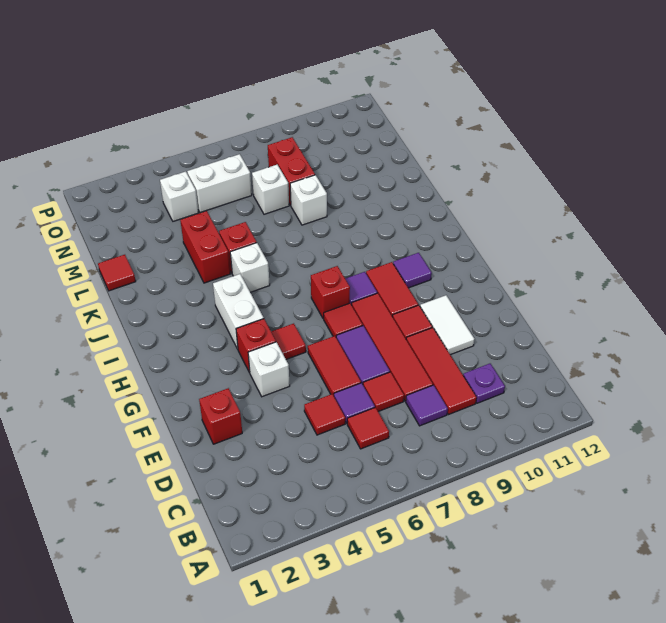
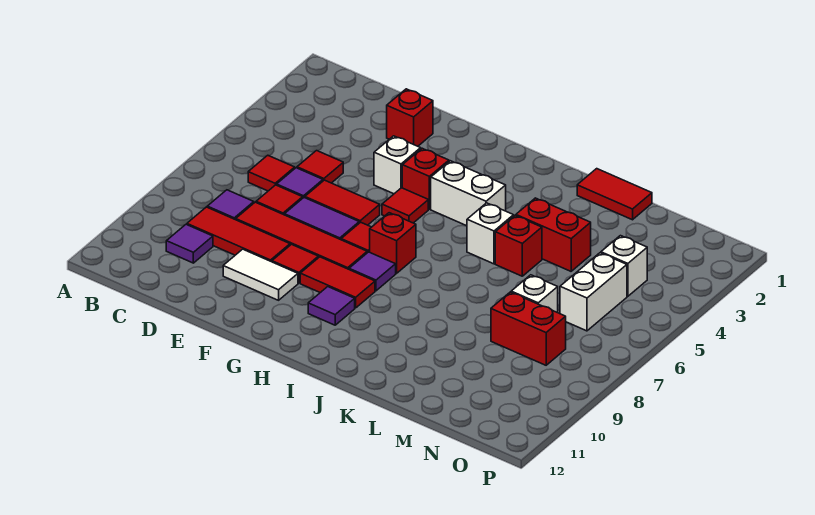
purple 1x1 plate [463,364,505,403] -> purple 1x1 tile [166,224,213,263]
red 1x1 tile [98,255,136,291] -> red 1x2 tile [577,169,652,220]
white 1x1 brick [290,175,327,225] -> none

